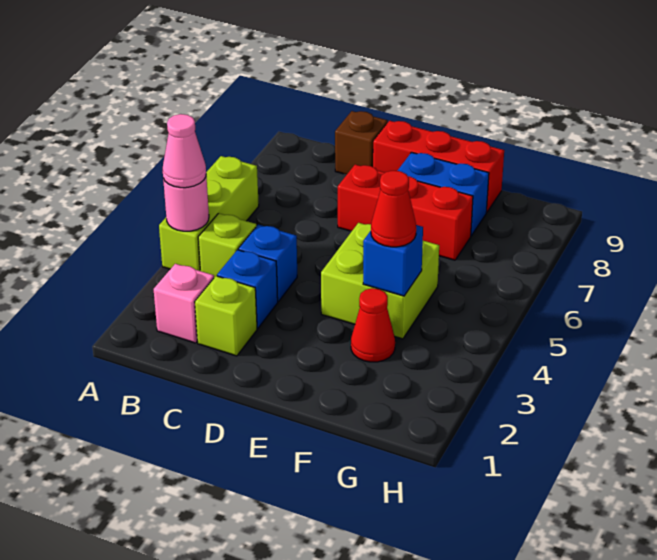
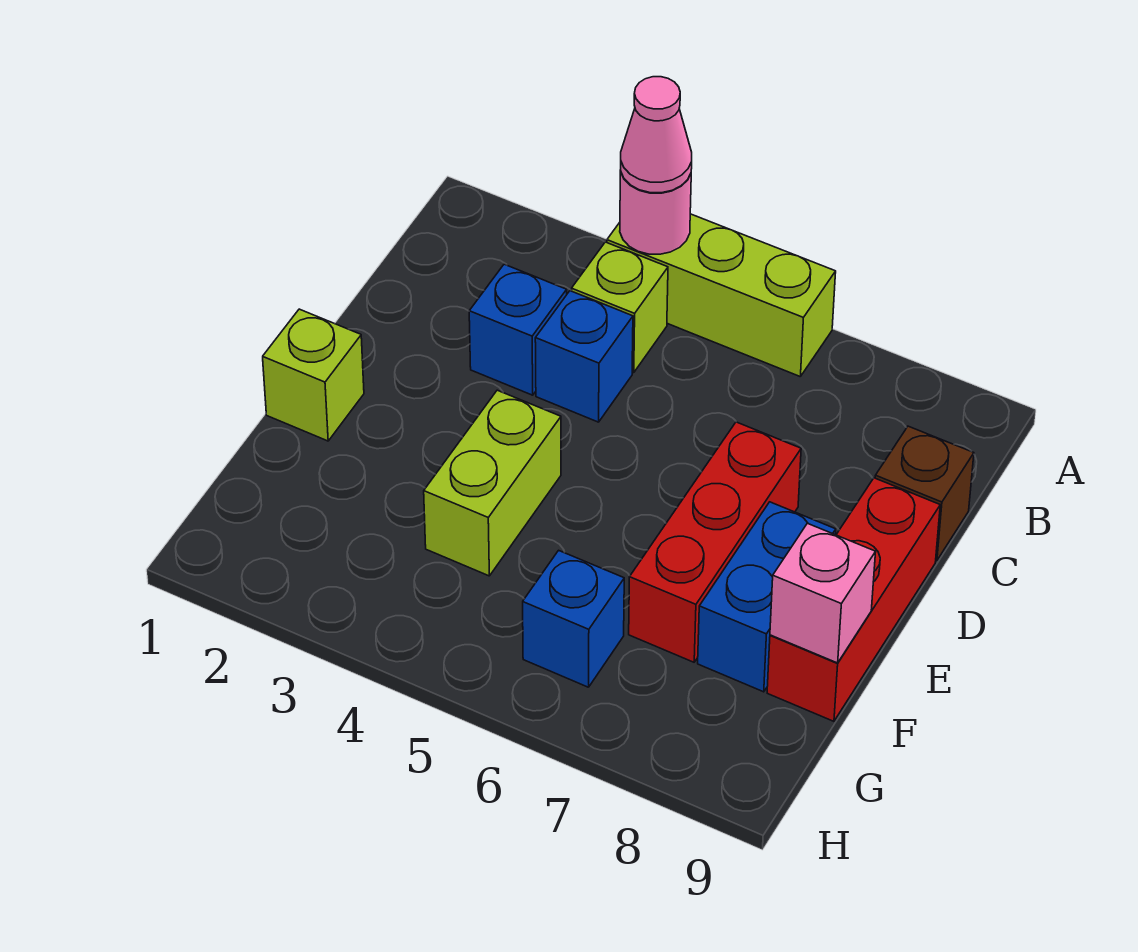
pink 1x1 brick [154,264,214,343] -> pink 1x1 brick moved to [770,523,876,663]
lime 1x1 brick [195,276,257,356] -> lime 1x1 brick moved to [263,309,364,441]
lime 2x2 brick [321,223,439,339] -> lime 1x2 brick [424,390,561,576]
red 1x1 cone [351,288,395,362] -> none
blue 1x1 brick [363,225,423,296] -> blue 1x1 brick moved to [523,550,624,687]
red 1x1 cone [371,171,416,247] -> none

